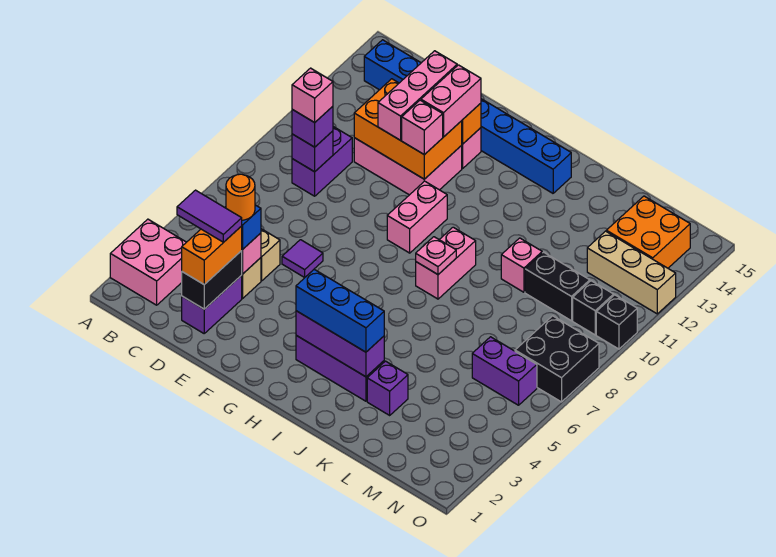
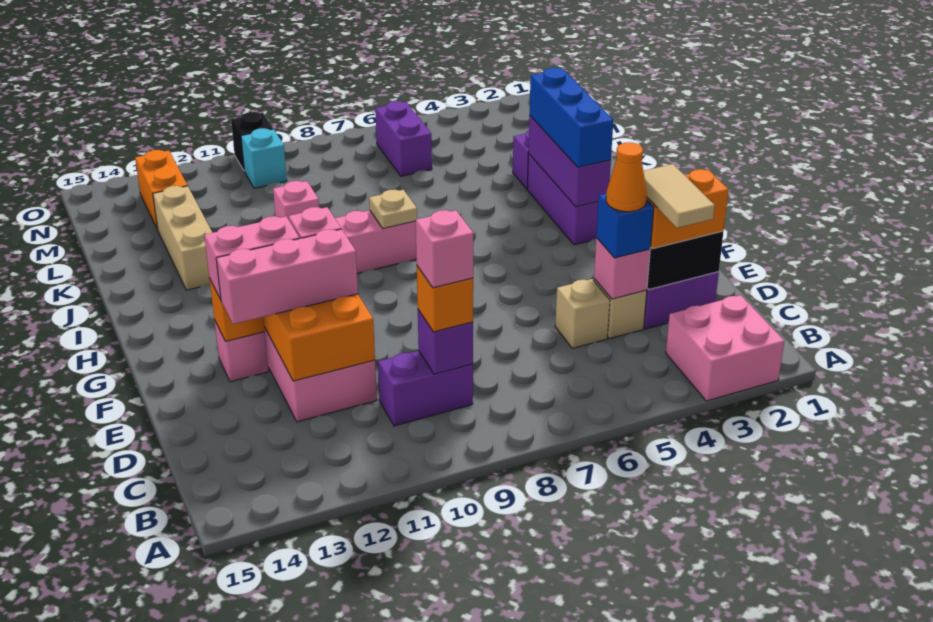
blue 1x8 brick [364,40,571,193] -> none
purple 1x2 tile [177,190,242,242] -> tan 1x2 tile [643,164,715,228]
purple 1x1 brick [292,106,333,147] -> orange 1x1 brick [417,266,473,332]
orange 1x1 round brick [226,174,255,220] -> orange 1x1 cone [606,142,647,212]
purple 1x1 tile [282,240,323,278] -> none
pink 1x2 brick [387,181,447,253] -> none
pink 1x1 plate [416,237,456,274] -> tan 1x1 plate [369,189,417,228]
black 1x2 brick [525,252,590,321] -> none
tan 1x3 brick [587,231,676,314] -> tan 1x3 brick moved to [153,186,212,290]
orange 2x2 brick [606,196,690,268] -> orange 1x2 brick [135,150,187,229]
black 2x2 brick [515,316,599,402] -> none
black 1x1 brick [573,281,614,335] -> cyan 1x1 brick [241,128,287,188]

